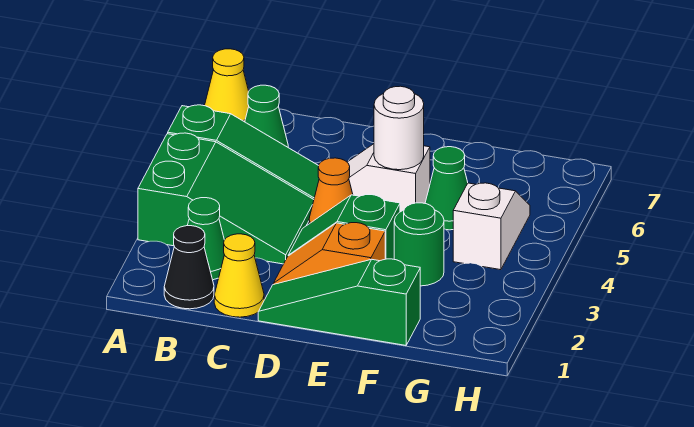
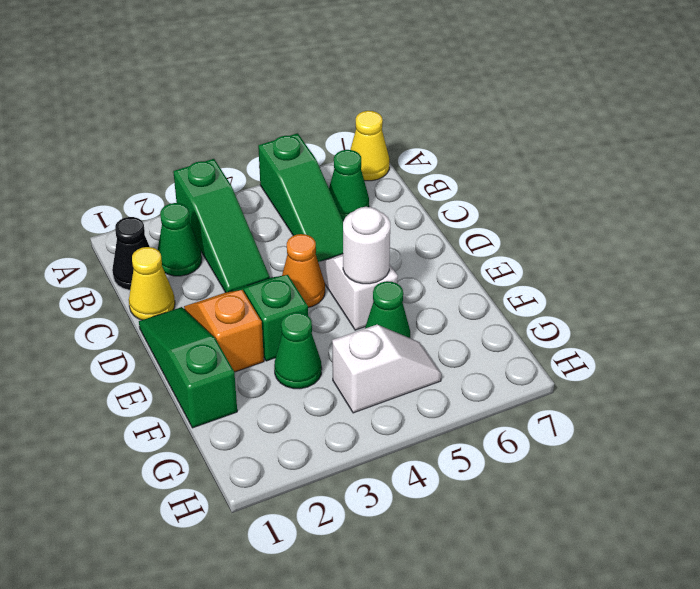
green 2x3 slope [138,133,314,264] -> green 1x3 slope [173,159,270,292]
green 1x1 round brick [394,203,444,286] -> green 1x1 cone [274,312,322,389]

